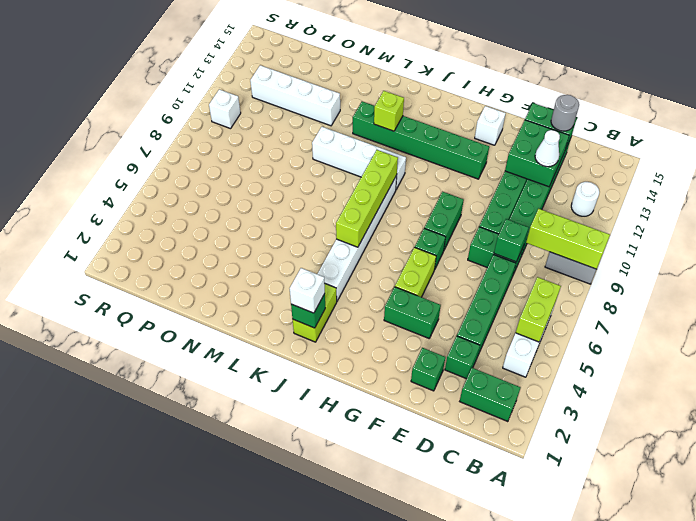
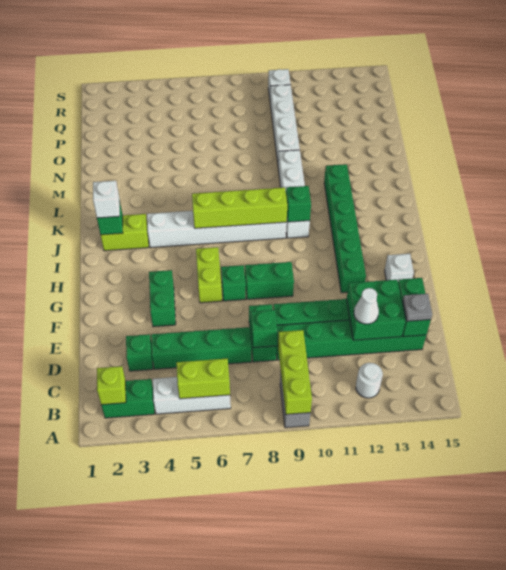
green 1x2 brick [460,368,521,422] -> green 1x2 brick turned to [101,379,155,418]
grey 1x1 round brick [551,95,579,131] -> grey 1x1 plate [403,294,432,321]
green 1x1 brick [411,348,445,391] -> green 1x1 brick moved to [286,186,311,222]
lime 1x2 brick [395,247,436,297] -> lime 1x2 brick turned to [196,247,222,303]
lime 1x1 brick [374,91,404,131] -> lime 1x1 brick moved to [97,366,126,405]
white 1x4 brick [250,65,340,126] -> white 1x4 brick moved to [270,85,300,162]

